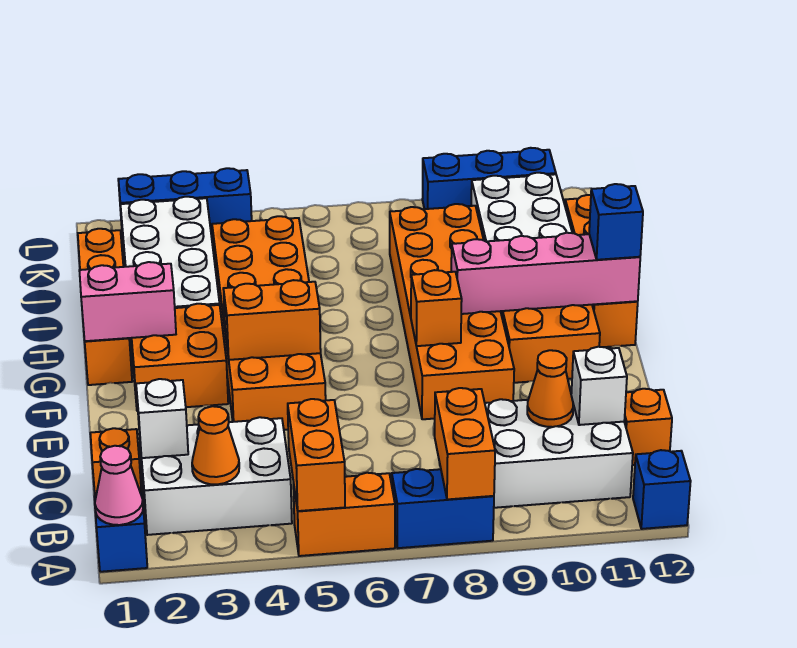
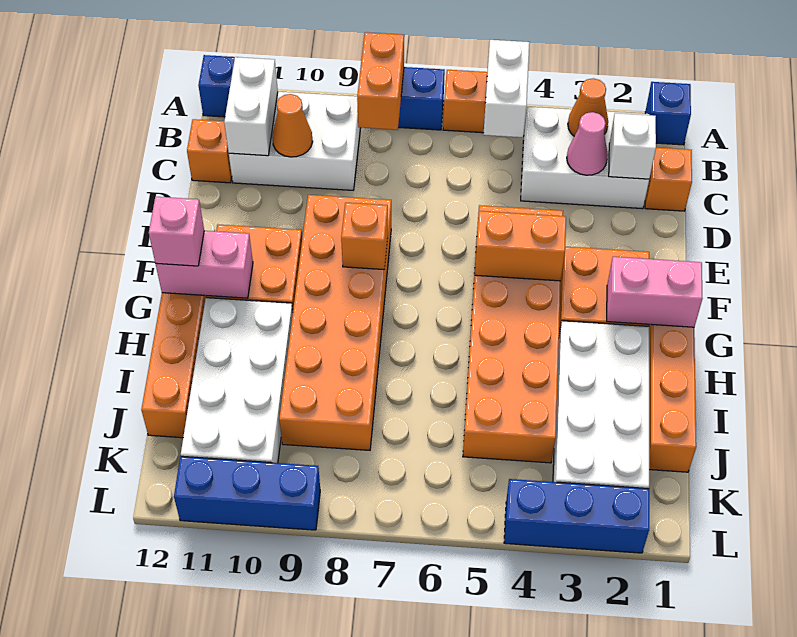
pink 1x1 cone [95,446,143,525] -> pink 1x1 cone moved to [567,112,608,175]
orange 1x2 brick [288,399,345,511] -> white 1x2 brick [483,40,530,137]
white 1x1 brick [571,347,627,425] -> white 1x2 brick [224,57,278,156]
pink 1x4 brick [451,233,640,314] -> pink 1x2 brick [156,231,253,298]
blue 1x1 brick [589,184,643,260] -> pink 1x1 brick [149,197,204,266]

